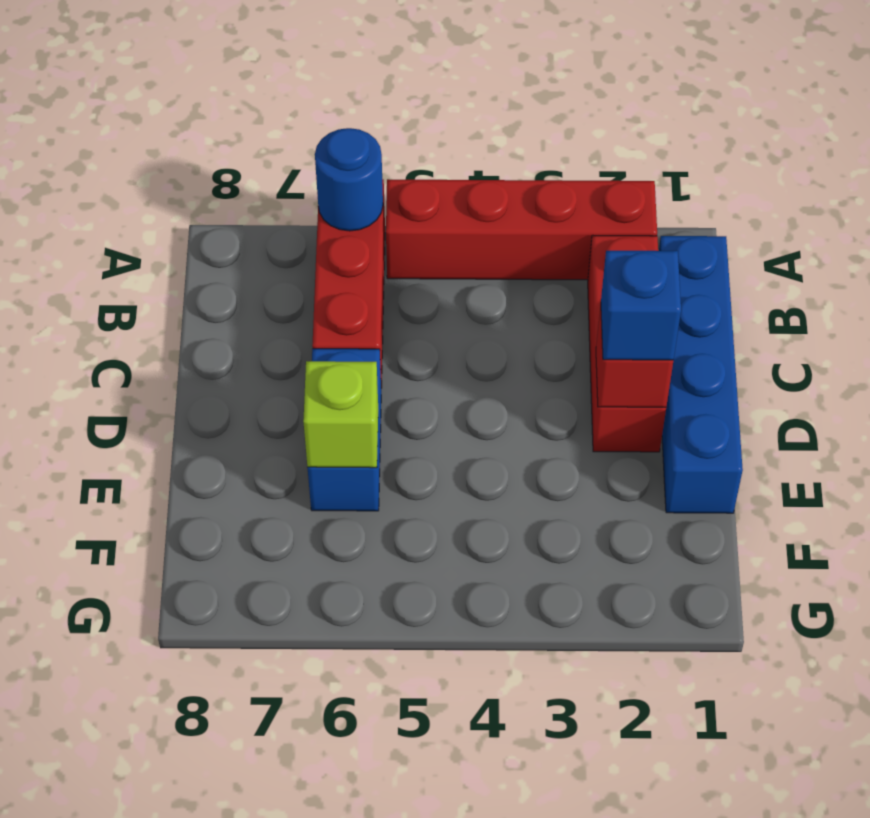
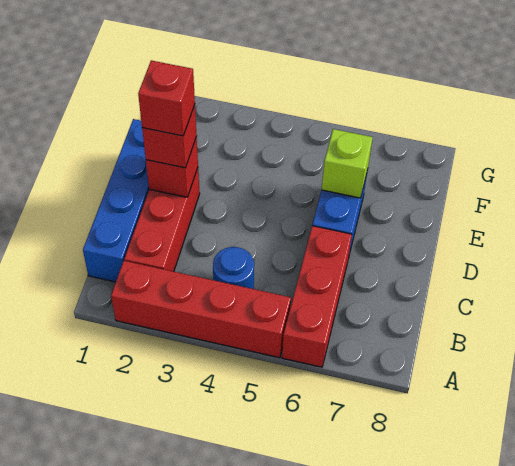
blue 1x1 round brick [315,128,383,231] -> blue 1x1 round brick moved to [213,247,254,289]
blue 1x1 brick [601,251,681,360] -> red 1x1 brick [142,105,197,168]
none -> red 1x1 brick [138,60,195,136]

